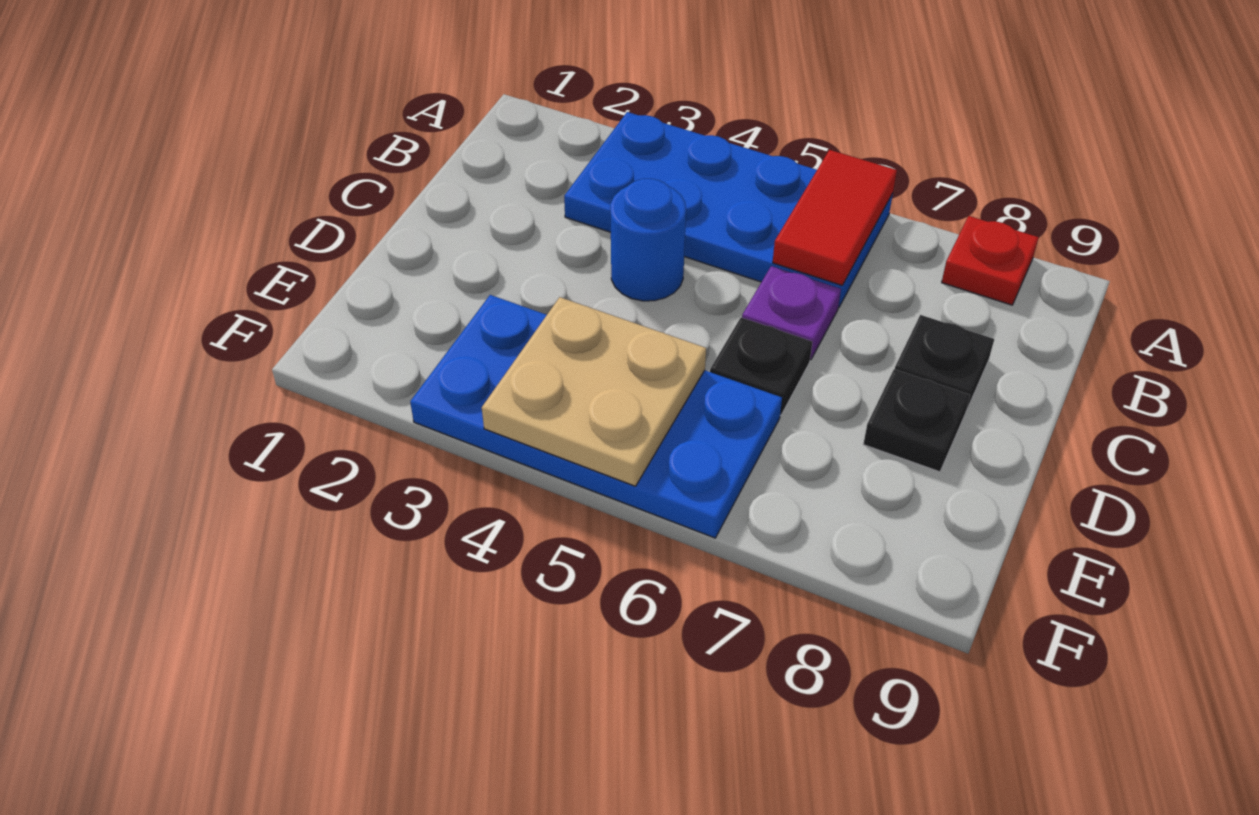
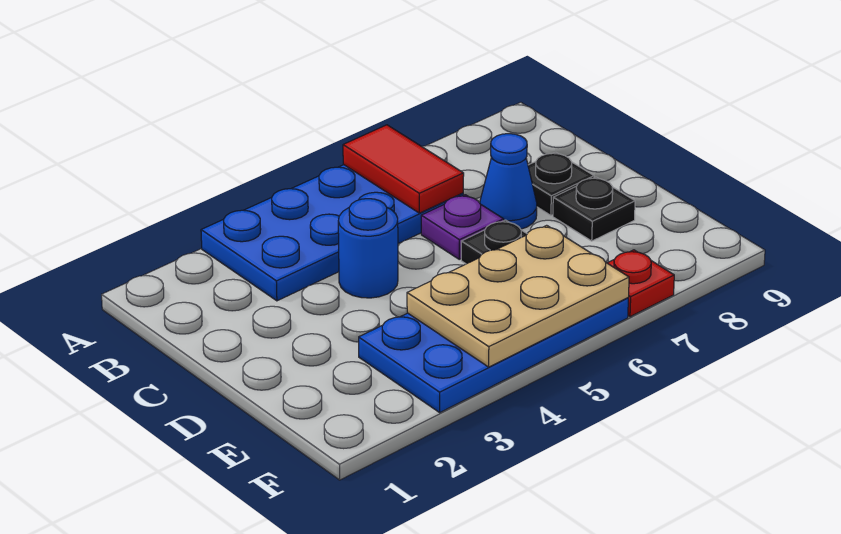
red 1x1 plate [942,216,1039,305] -> red 1x1 plate moved to [608,250,674,317]
none -> blue 1x1 cone [480,134,537,229]
tan 2x2 plate [482,297,706,486] -> tan 2x3 plate [407,225,629,367]

